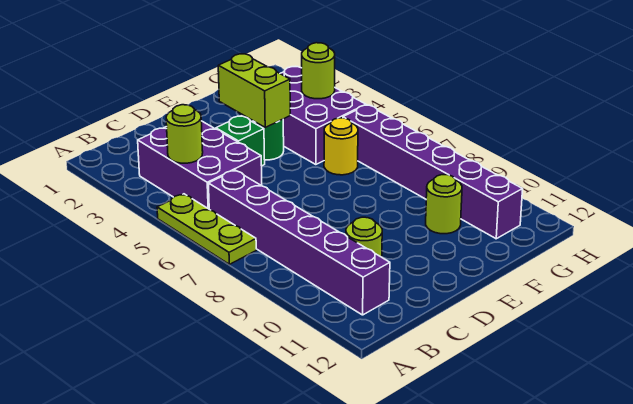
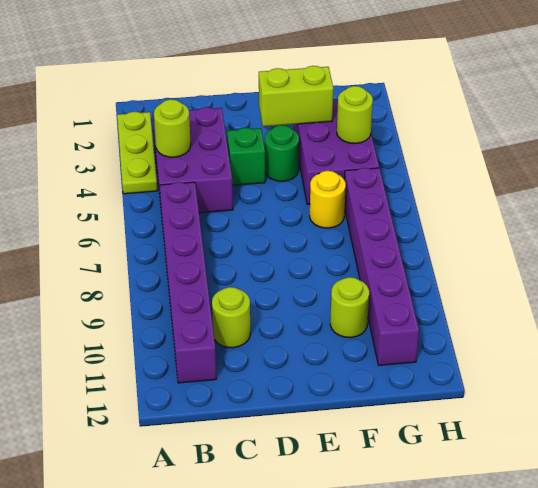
lime 1x3 plate [157,194,256,264] -> lime 1x3 plate moved to [117,112,157,194]
lime 1x2 brick [218,54,290,127] -> lime 1x2 brick turned to [259,66,333,127]

